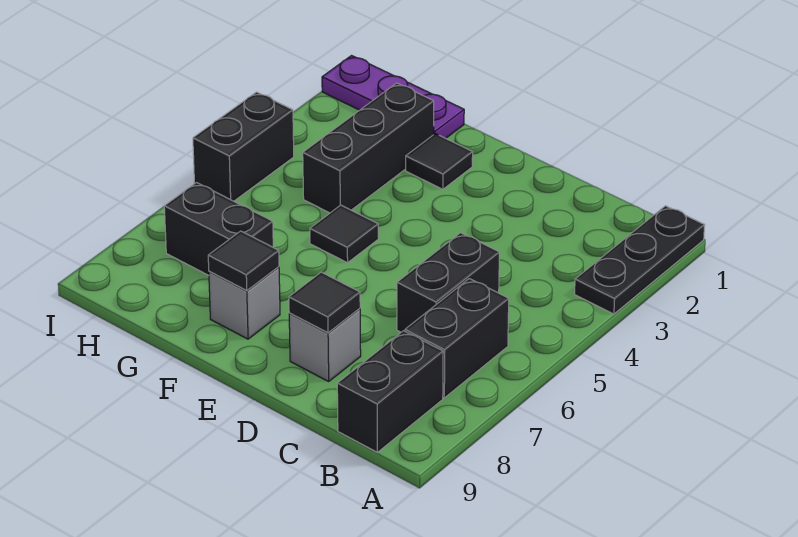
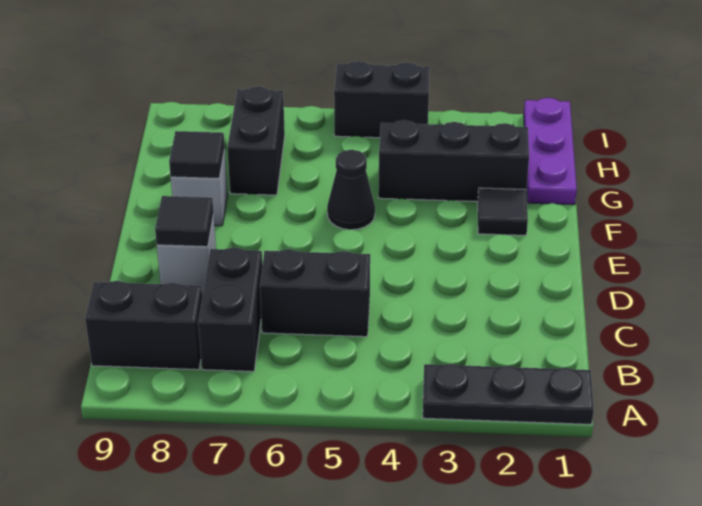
black 1x2 brick [405,279,509,398] -> black 1x2 brick turned to [198,247,262,372]
black 1x1 tile [310,205,378,263] -> black 1x1 cone [327,150,375,230]

